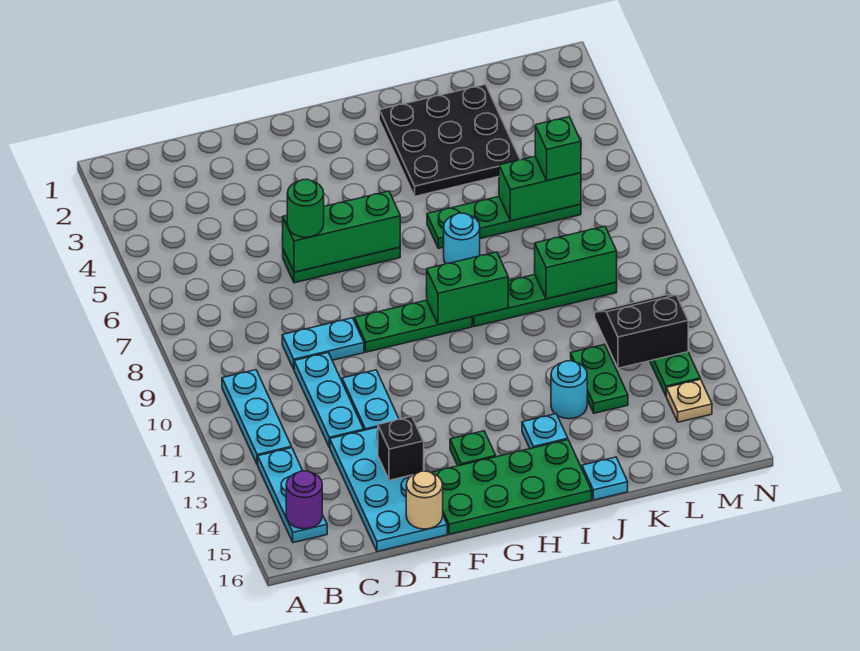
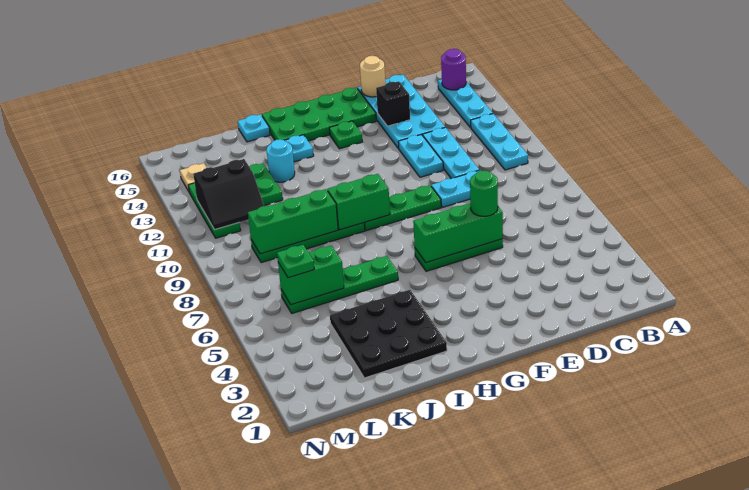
cyan 1x1 round brick [444,213,480,264] -> none
green 1x2 brick [535,226,617,299] -> green 1x3 brick [248,189,338,254]
green 1x1 brick [535,117,581,181] -> green 1x1 plate [277,245,314,278]

